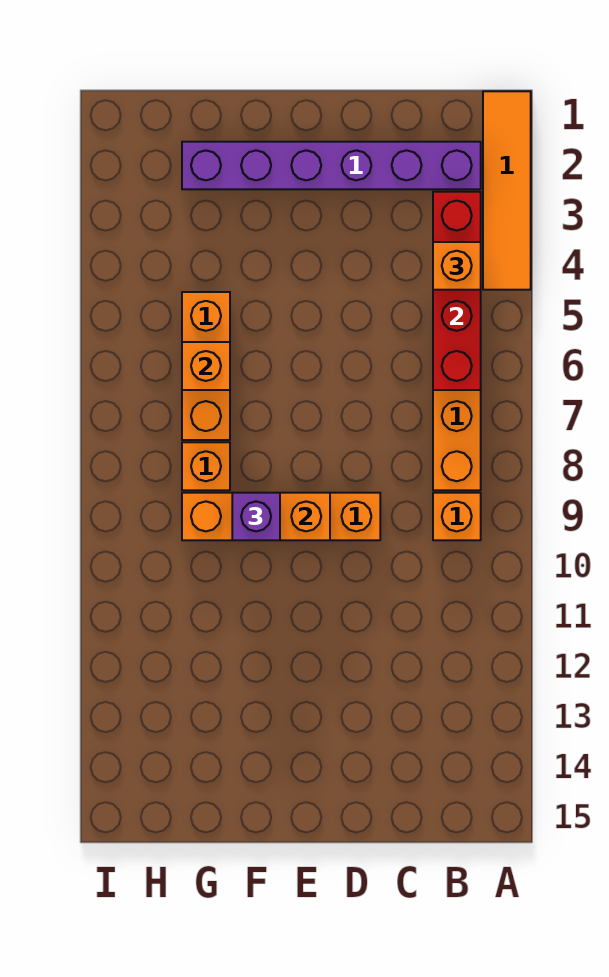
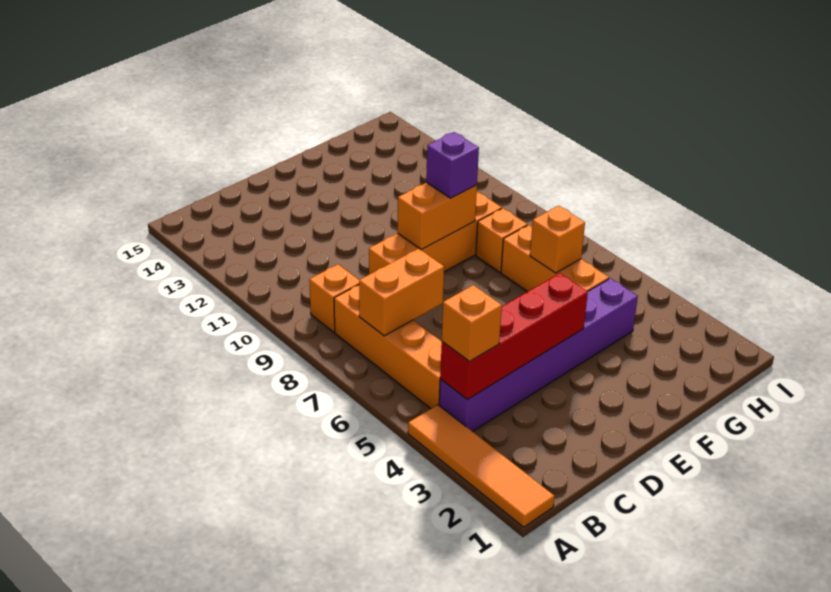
purple 1x6 brick [182,142,481,189] -> purple 1x6 brick moved to [439,278,638,432]
red 1x4 brick [433,192,481,390] -> red 1x4 brick turned to [440,273,588,400]
none -> orange 1x2 brick [359,248,444,336]

